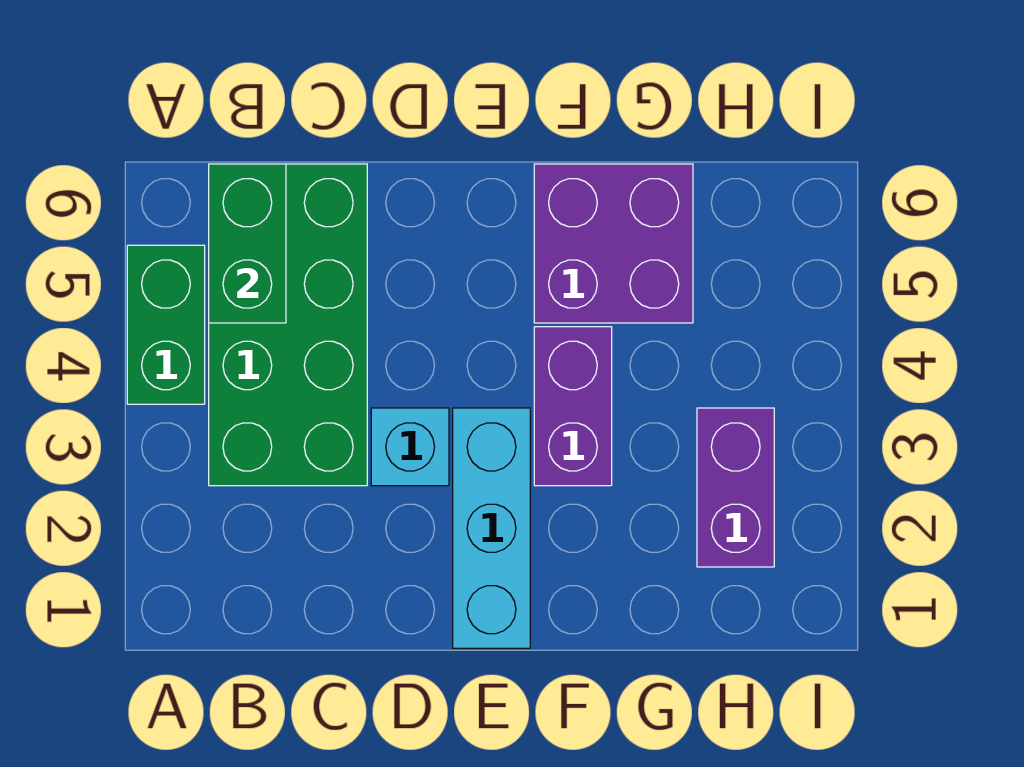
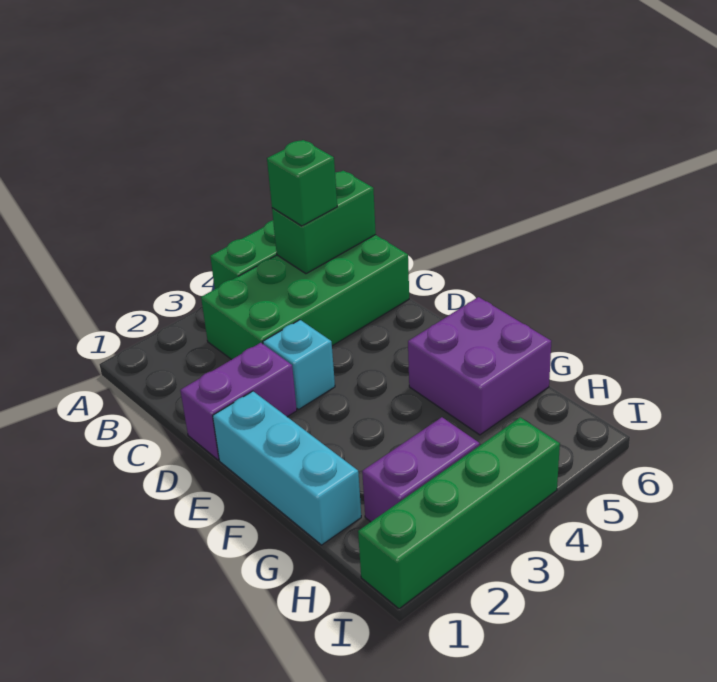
none -> green 1x1 brick [267,140,337,226]
cyan 1x3 brick [453,408,530,648] -> cyan 1x3 brick turned to [213,391,361,545]
purple 1x2 brick [534,327,612,486] -> purple 1x2 brick moved to [180,343,297,460]
none -> green 1x4 brick [358,417,560,609]

